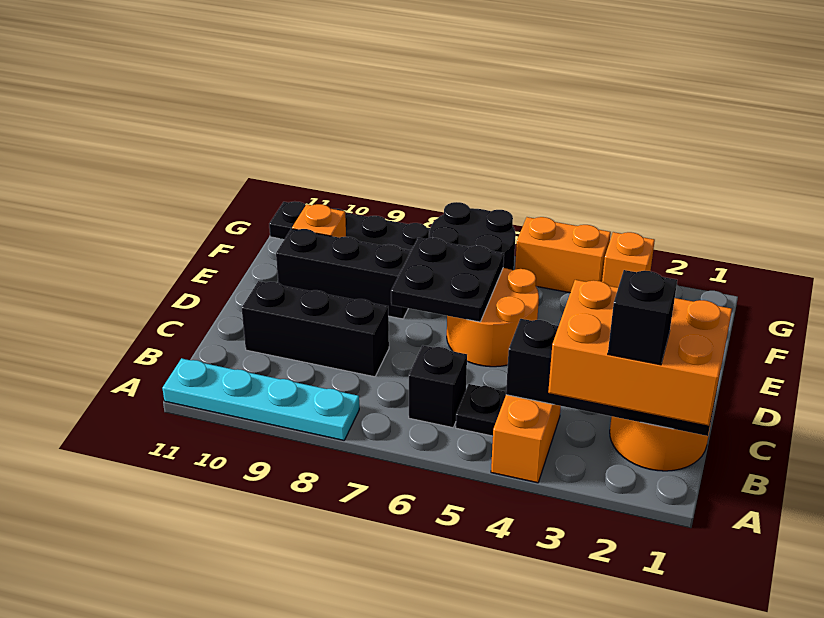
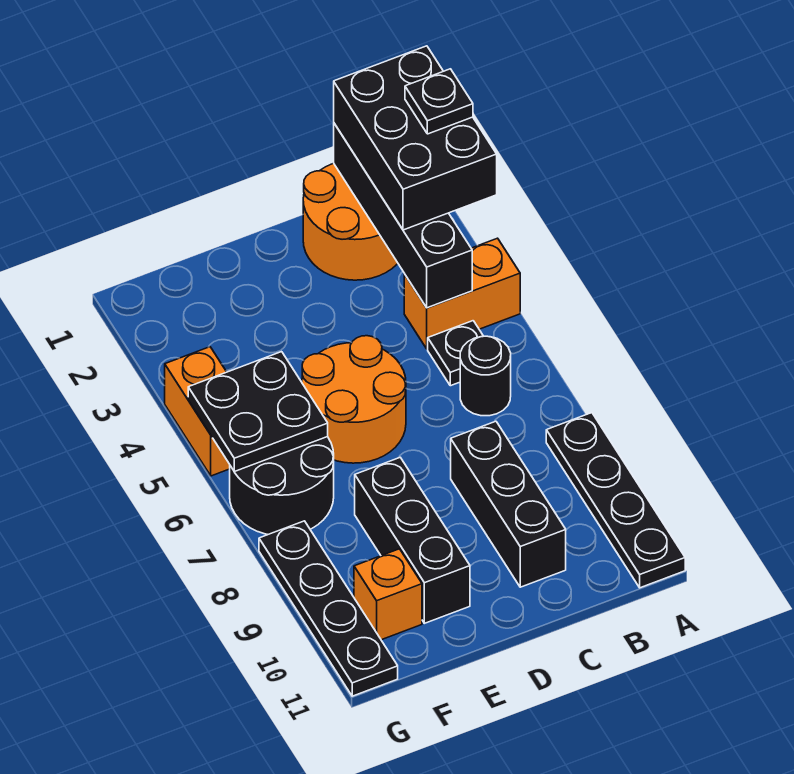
orange 2x3 brick [548,280,732,426] -> black 2x3 brick [334,46,497,230]
black 1x1 brick [608,270,677,365] -> black 1x1 plate [405,69,473,134]
cyan 1x4 plate [162,358,359,440] -> black 1x4 plate [546,413,685,588]
black 1x1 brick [409,345,467,428] -> black 1x1 round brick [460,336,511,416]
black 2x2 plate [391,238,504,322] -> black 2x2 plate moved to [188,352,328,472]
orange 1x1 brick [602,232,655,287] -> none

